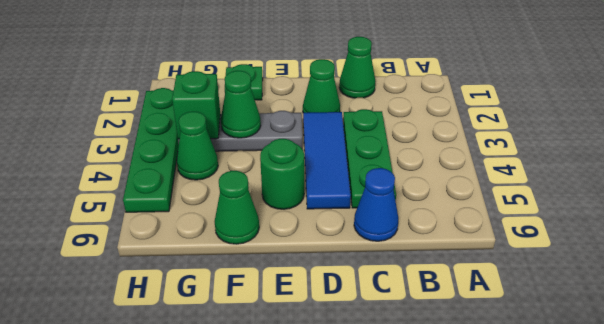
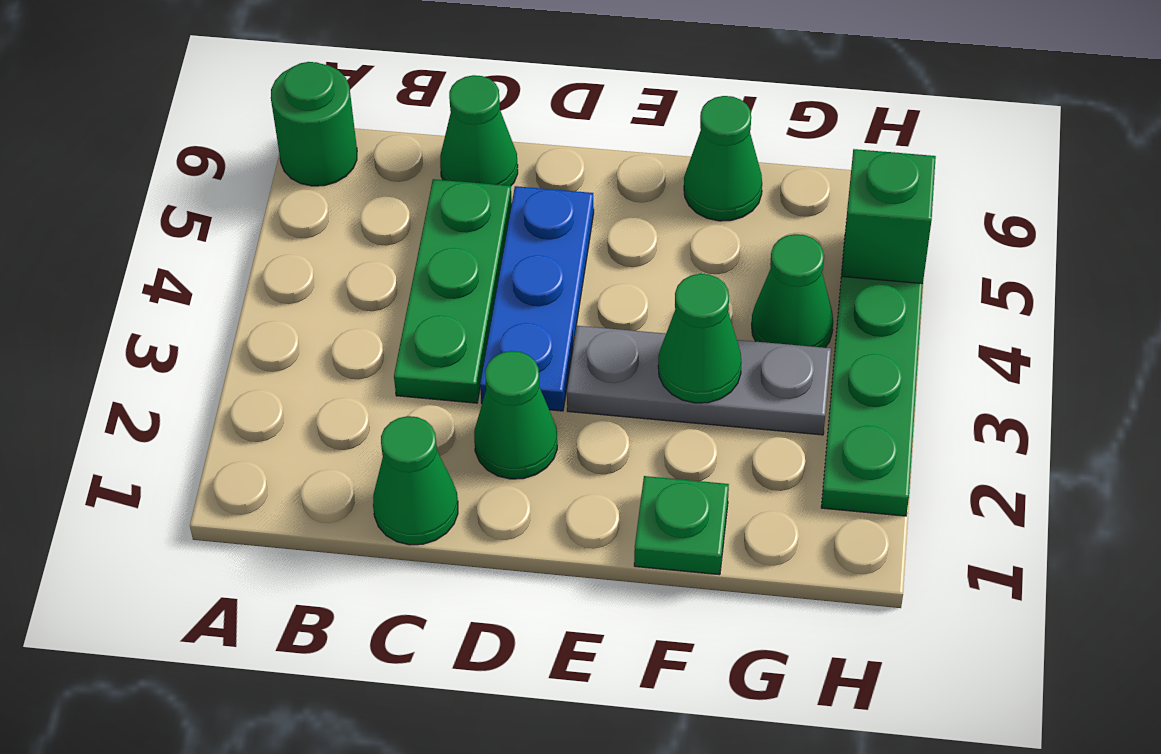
blue 1x1 cone [354,168,399,241] -> green 1x1 cone [440,75,518,186]
blue 1x3 tile [303,112,351,209] -> blue 1x3 plate [480,186,594,411]
green 1x1 round brick [260,139,304,209] -> green 1x1 round brick moved to [271,62,357,186]
green 1x1 brick [172,71,220,139] -> green 1x1 brick moved to [842,149,936,284]

